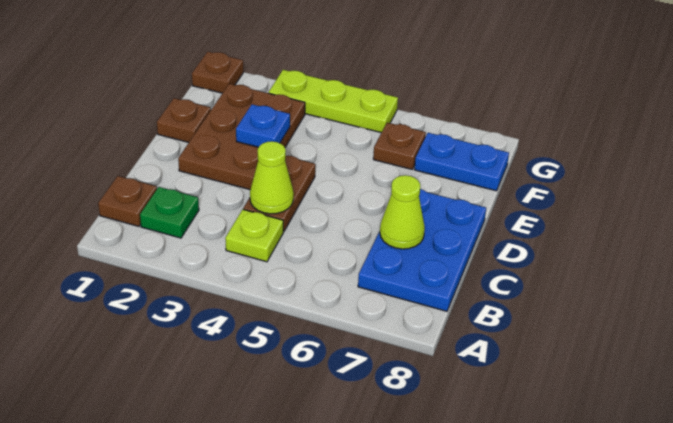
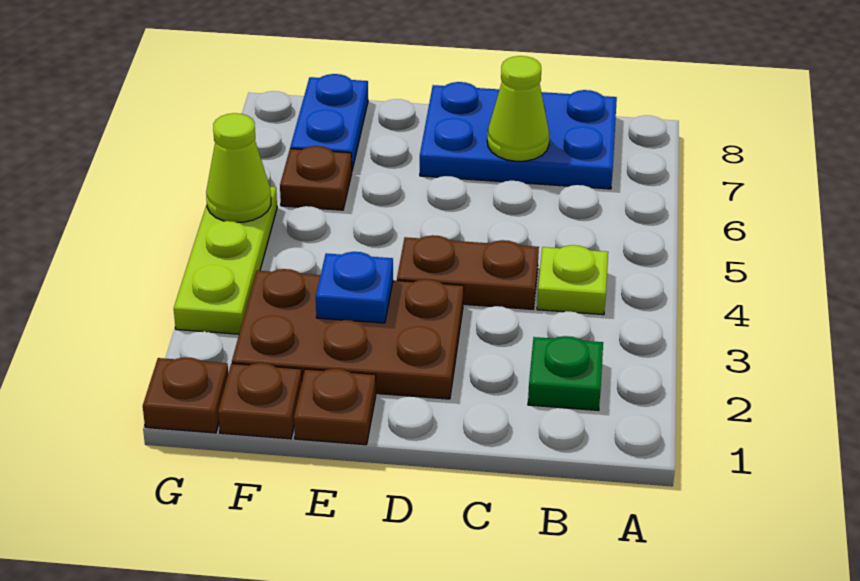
brown 1x1 plate [98,176,157,226] -> brown 1x1 plate moved to [218,363,302,439]
lime 1x1 cone [250,141,294,214] -> lime 1x1 cone moved to [206,113,271,223]

